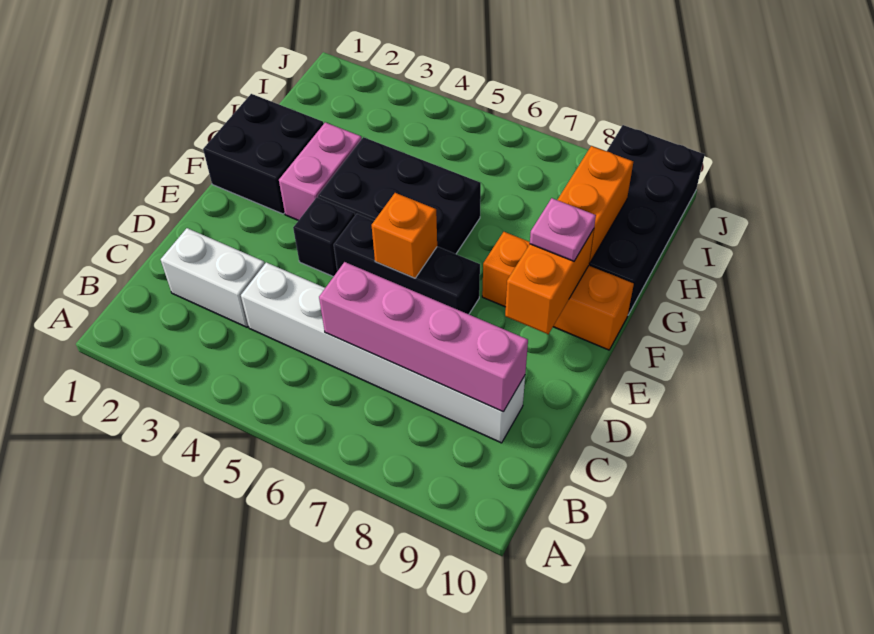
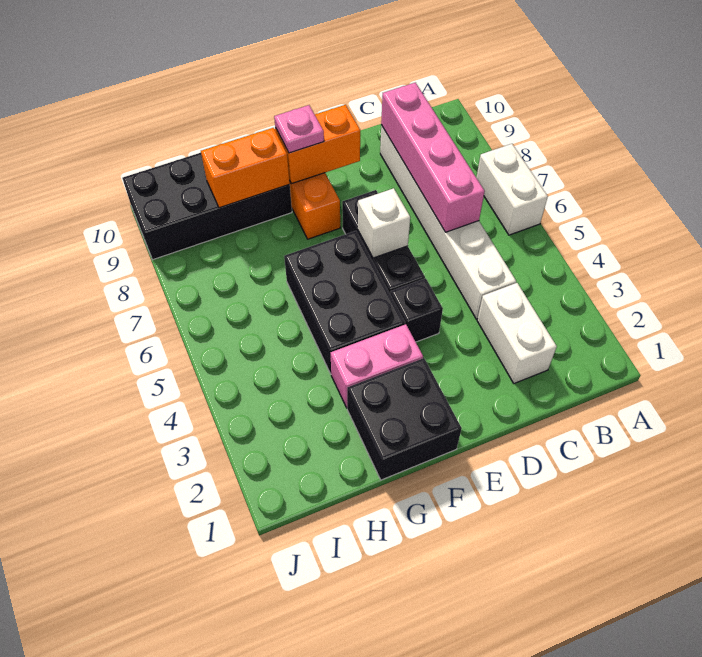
none -> white 1x2 brick [476,144,548,235]
orange 1x1 brick [372,193,437,278] -> white 1x1 brick [358,188,410,258]

